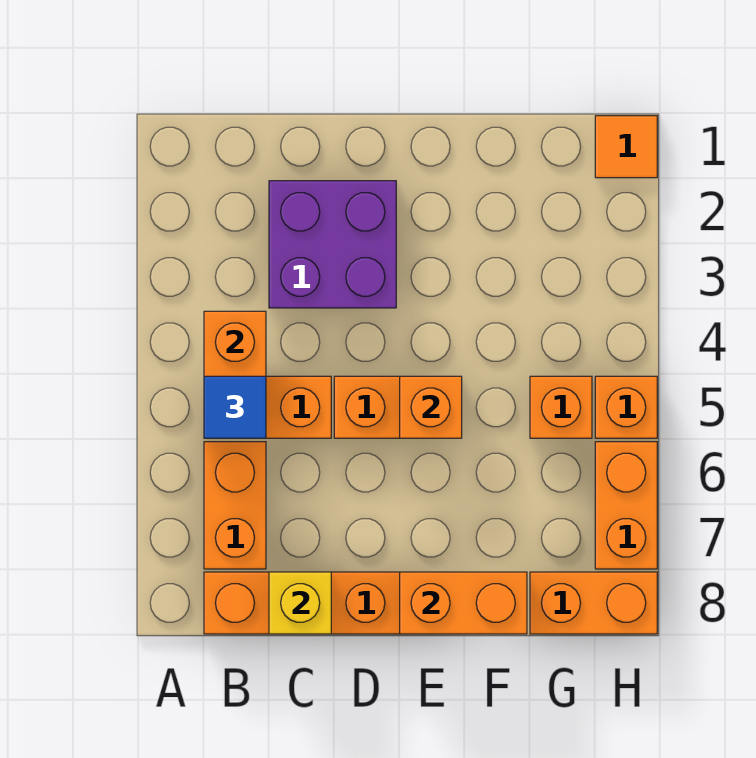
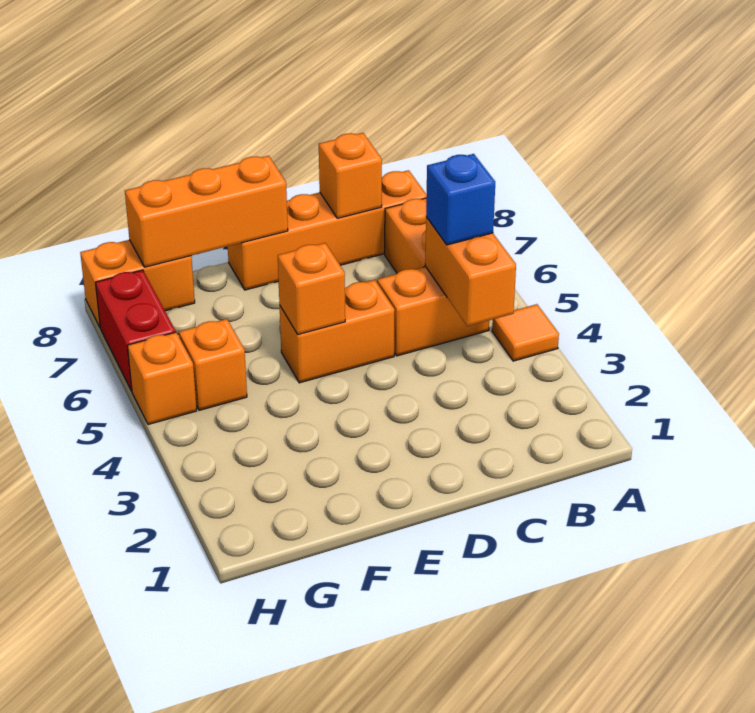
blue 1x1 tile [204,376,266,438] -> blue 1x1 brick [426,154,495,245]
purple 2x2 brick [269,181,396,308] -> none
yellow 1x1 brick [269,572,331,634] -> orange 1x1 brick [319,133,382,218]
orange 1x2 brick [400,572,527,634] -> orange 1x3 brick [125,156,288,267]
orange 1x1 tile [595,116,657,178] -> orange 1x1 tile moved to [492,304,559,361]
orange 1x2 brick [595,442,657,569] -> red 1x2 brick [95,270,176,391]

